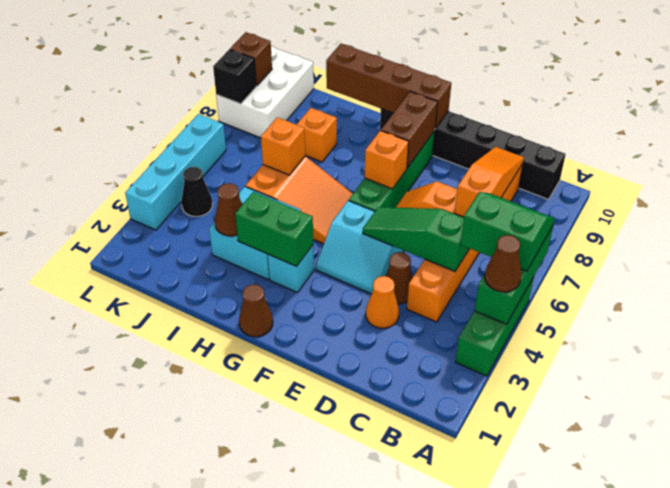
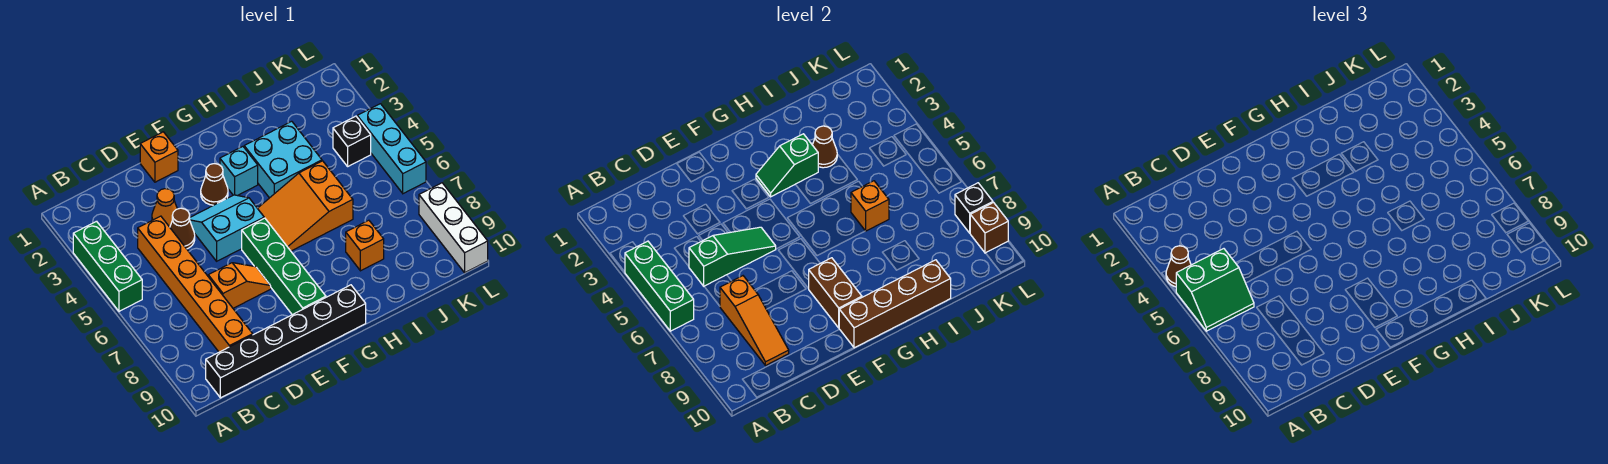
orange 1x1 brick [365,131,409,189] -> orange 1x1 brick moved to [140,132,178,182]
brown 1x1 cone [239,284,273,337] -> brown 1x1 cone moved to [201,164,228,205]
green 1x2 brick [235,192,313,266] -> green 1x2 slope [756,134,818,197]
black 1x1 cone [181,167,213,216] -> black 1x1 brick [333,116,371,166]
white 2x3 brick [216,46,314,138] -> white 1x3 brick [419,183,488,273]
cyan 1x4 brick [125,114,226,230] -> cyan 1x3 brick [357,104,426,194]

